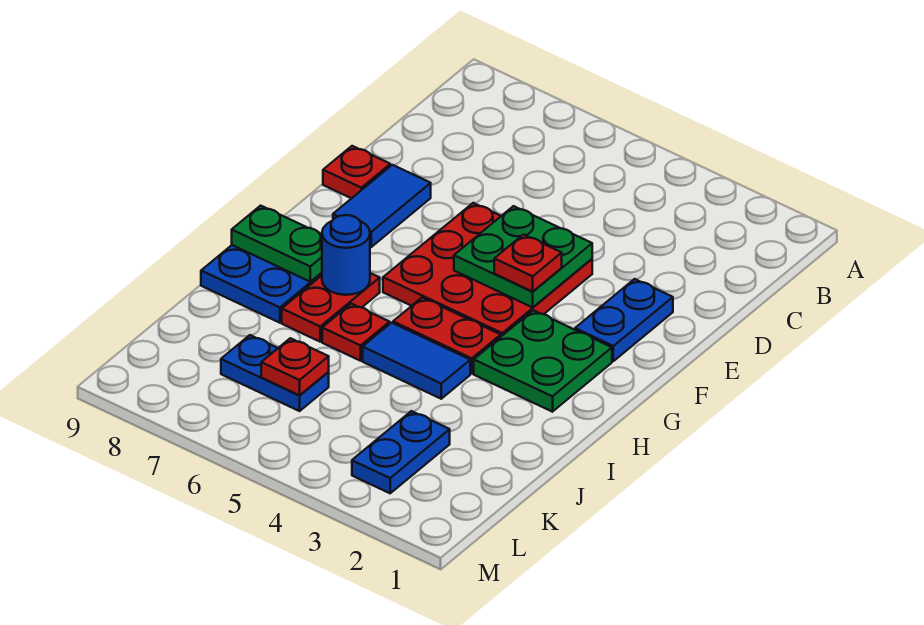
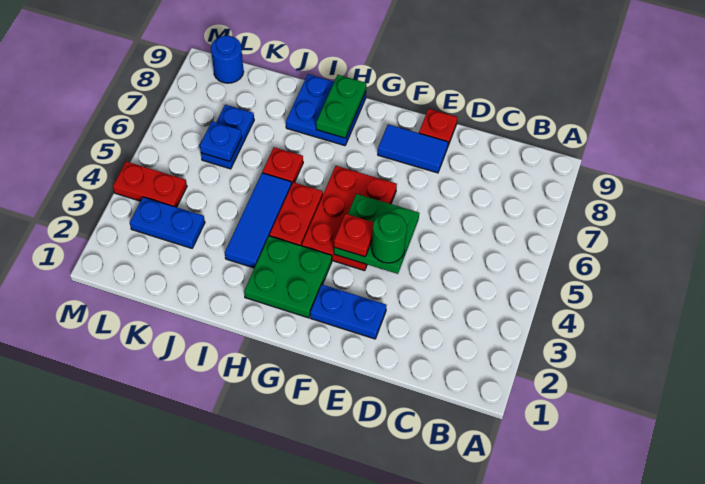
red 3x3 plate [383,203,592,336] -> red 2x3 plate [302,166,397,271]
none -> green 1x1 round brick [372,213,407,263]
red 1x2 plate [282,273,380,342] -> red 1x2 plate moved to [113,161,187,207]
blue 1x1 round brick [322,215,370,295] -> blue 1x1 round brick moved to [211,36,244,83]
blue 1x2 tile [363,323,470,399] -> blue 1x3 tile [225,173,292,268]
red 1x1 plate [261,338,329,395] -> blue 1x1 plate [200,121,242,161]

